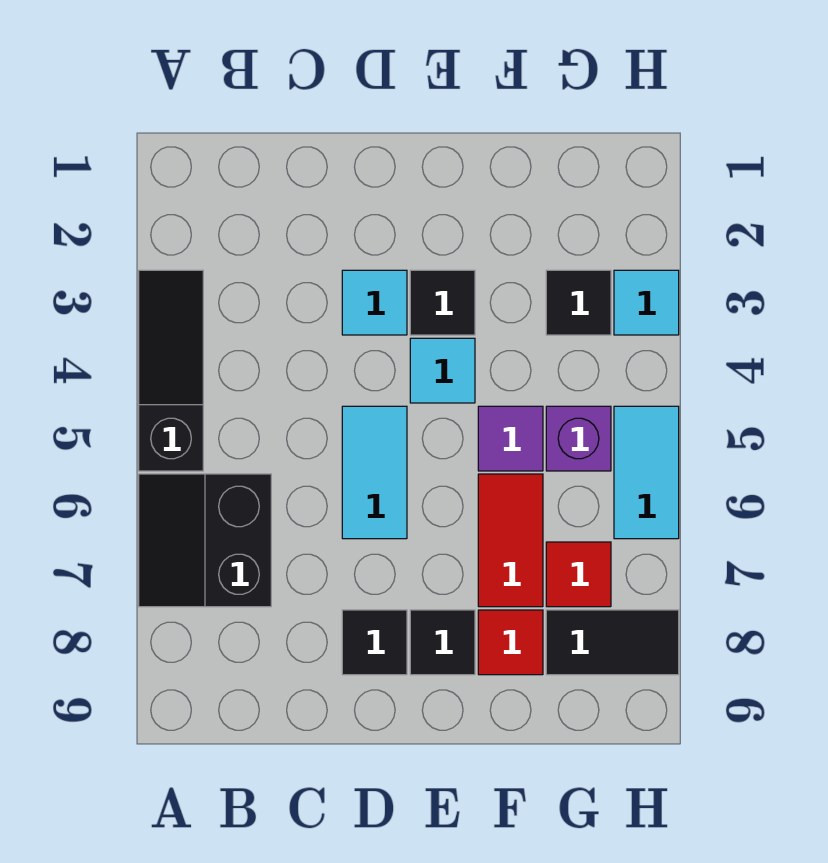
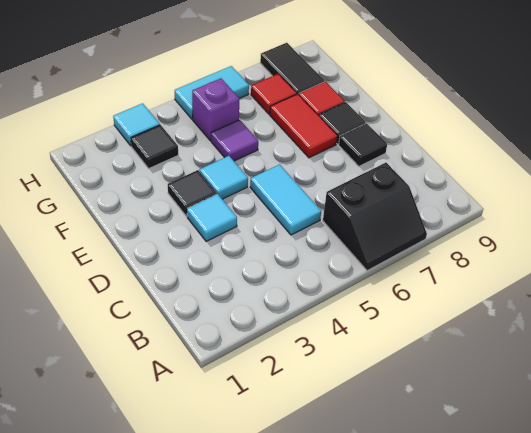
black 1x3 slope [139,270,203,471] -> none
cyan 1x2 tile [342,406,407,539] -> cyan 1x2 tile turned to [250,165,321,235]
red 1x2 tile [478,474,543,607] -> red 1x2 tile turned to [270,94,337,158]

